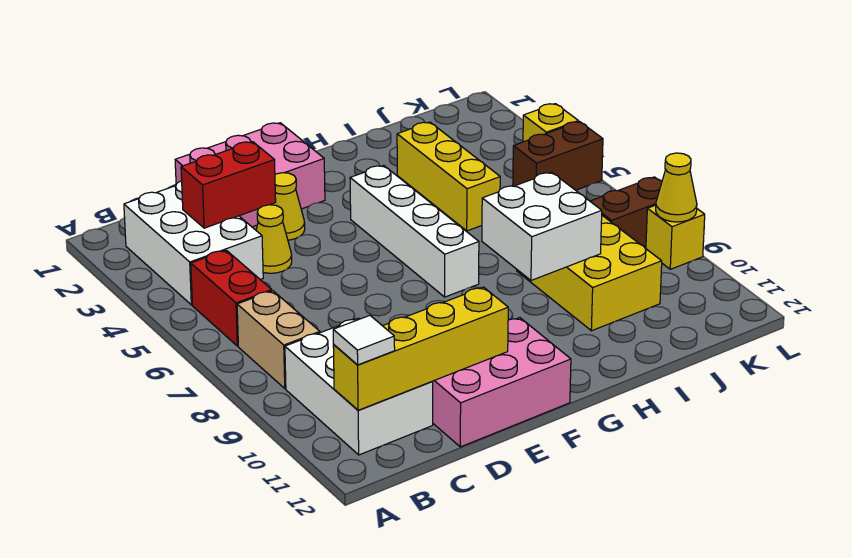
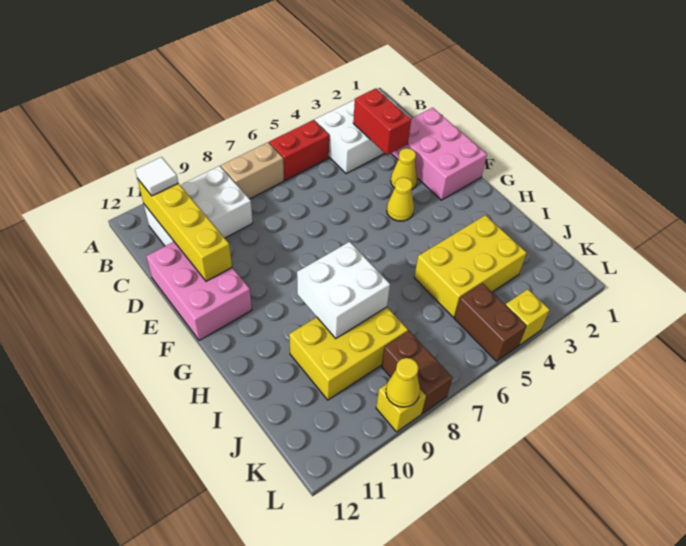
yellow 1x1 cone [256,205,292,273] -> yellow 1x1 cone moved to [387,177,414,221]
white 1x4 brick [350,165,479,297] -> none
yellow 1x3 brick [397,122,500,231] -> yellow 2x3 brick [414,215,527,317]

